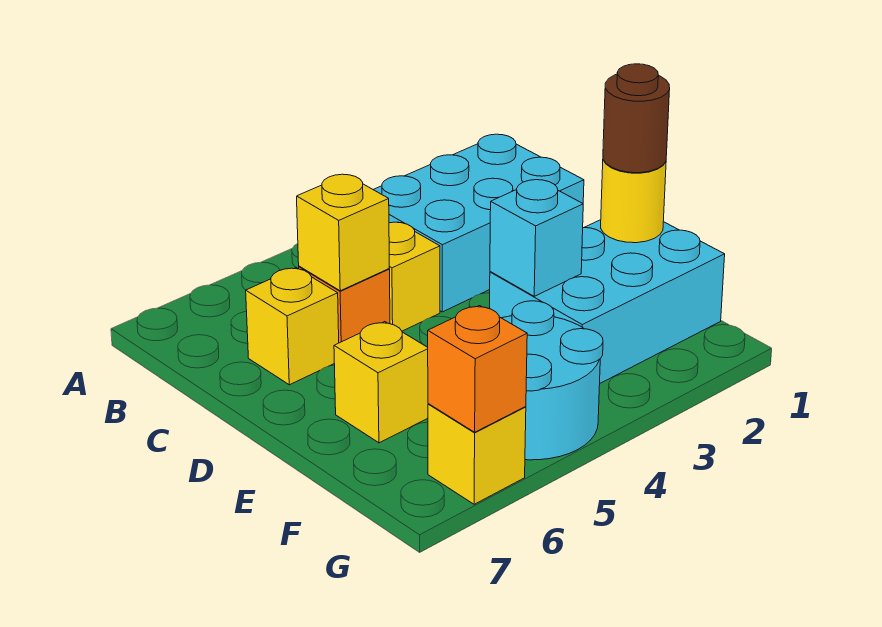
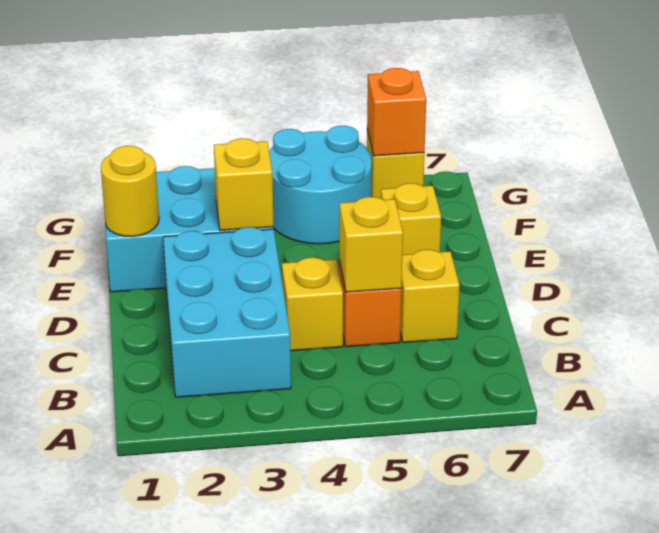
cyan 2x3 brick [373,134,584,312] -> cyan 2x3 brick turned to [163,227,291,397]
brown 1x1 round brick [603,64,670,173] -> none
cyan 1x1 brick [490,180,583,296] -> yellow 1x1 brick [214,138,274,231]

